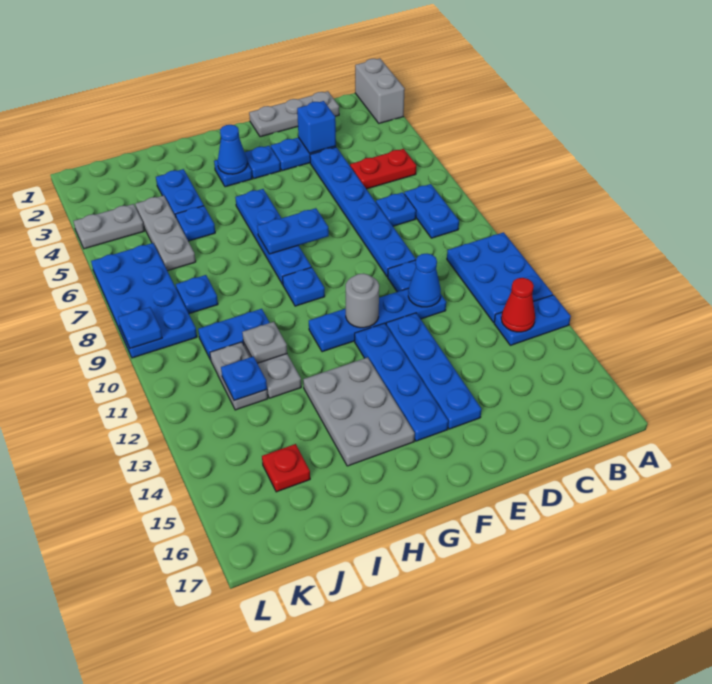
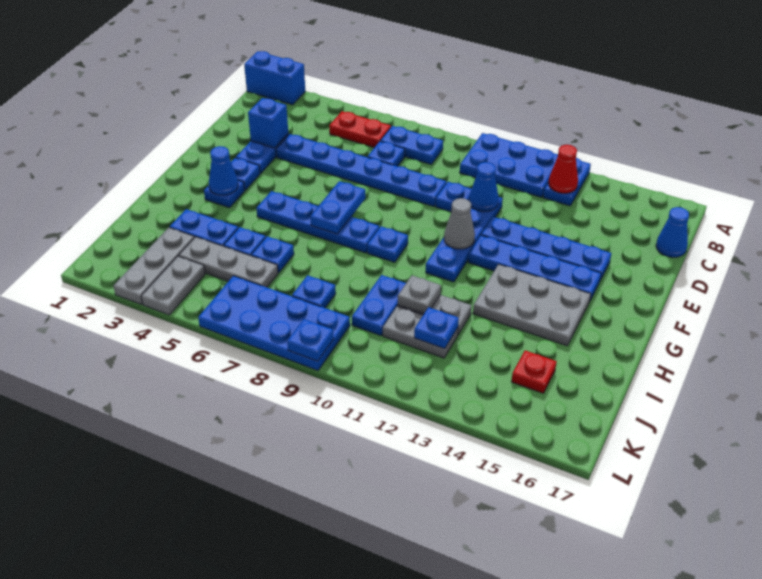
grey 1x2 brick [355,58,405,123] -> blue 1x2 brick [244,51,305,105]
red 1x2 plate [350,149,416,189] -> red 1x2 plate turned to [329,111,391,148]
grey 1x3 plate [249,91,339,137] -> grey 1x3 plate moved to [113,227,194,305]
none -> blue 1x1 cone [656,207,689,257]
grey 1x1 round brick [346,273,379,328] -> grey 1x1 cone [444,198,475,249]
none -> blue 1x1 plate [251,236,294,273]

